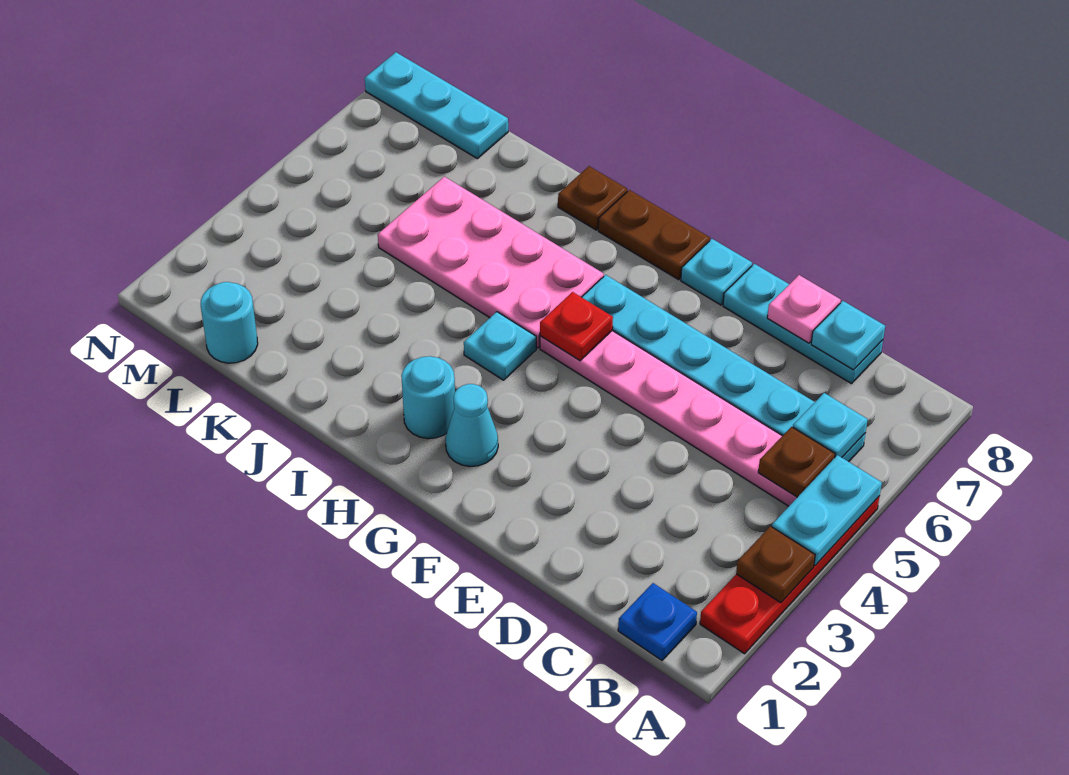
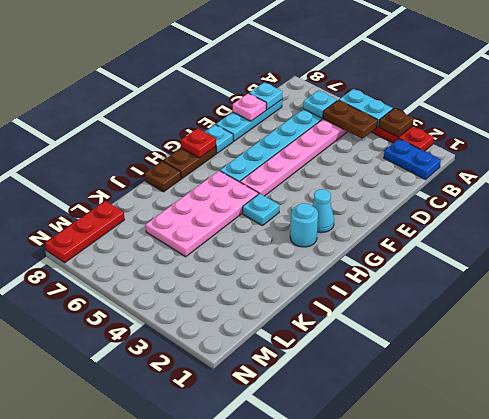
blue 1x1 plate [618,583,697,660] -> blue 1x2 plate [384,139,441,179]
brown 1x1 plate [758,427,835,497] -> brown 1x2 plate [323,100,378,139]
red 1x1 plate [540,292,613,361] -> red 1x1 plate moved to [181,128,216,158]
cyan 1x1 round brick [201,282,258,363] -> none
cyan 1x3 plate [365,52,508,159] -> red 1x3 plate [45,201,125,263]

